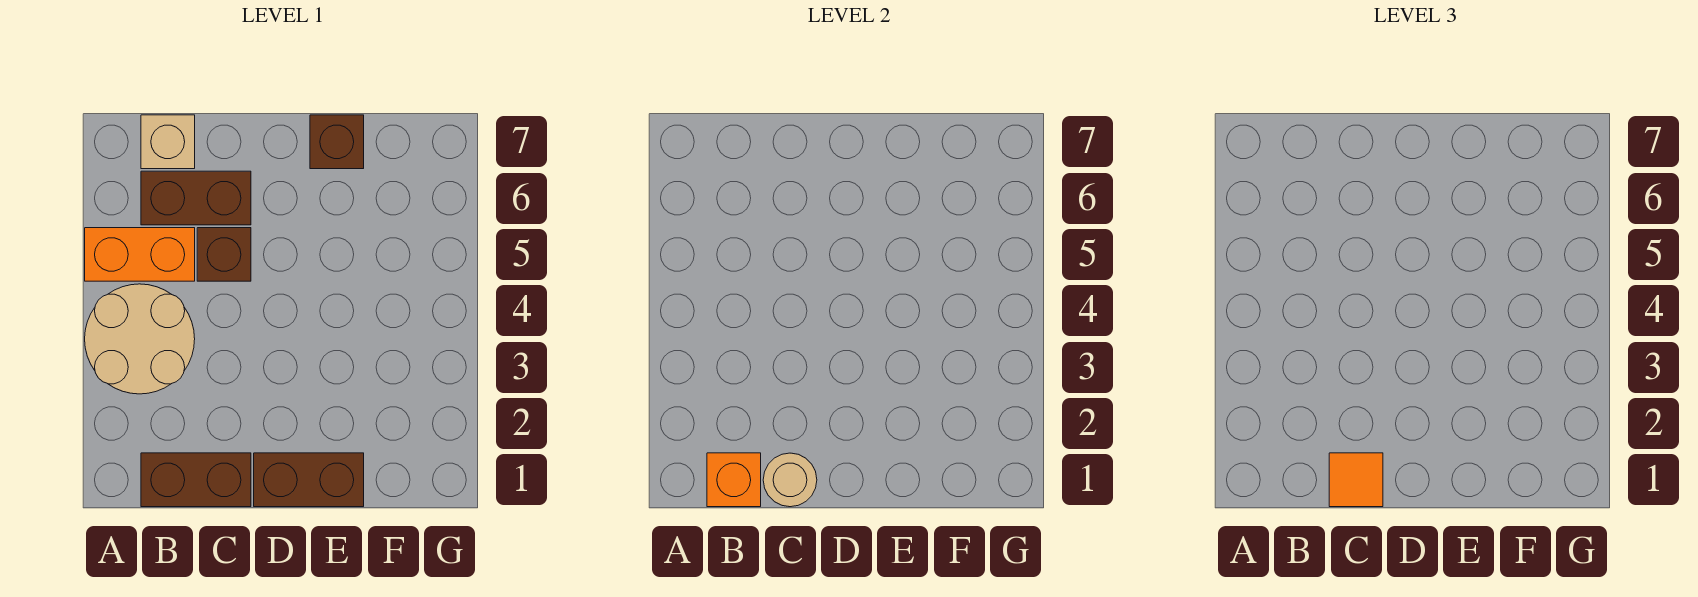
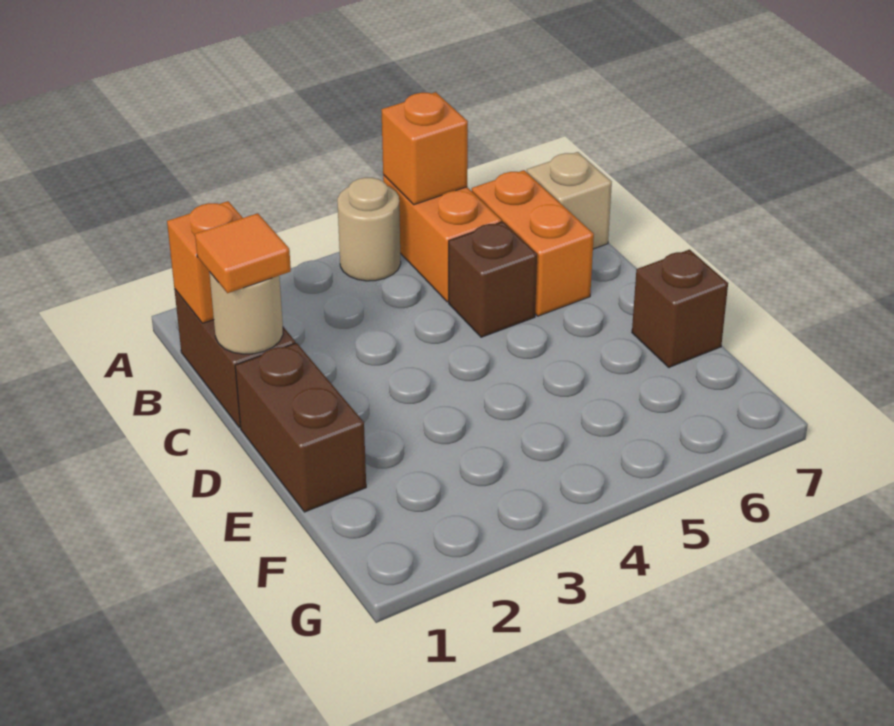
tan 2x2 round brick [85,284,195,394] -> tan 1x1 round brick [337,178,401,281]
none -> orange 1x1 brick [382,92,468,205]
brown 1x2 brick [141,171,251,225] -> orange 1x2 brick [472,170,594,316]

